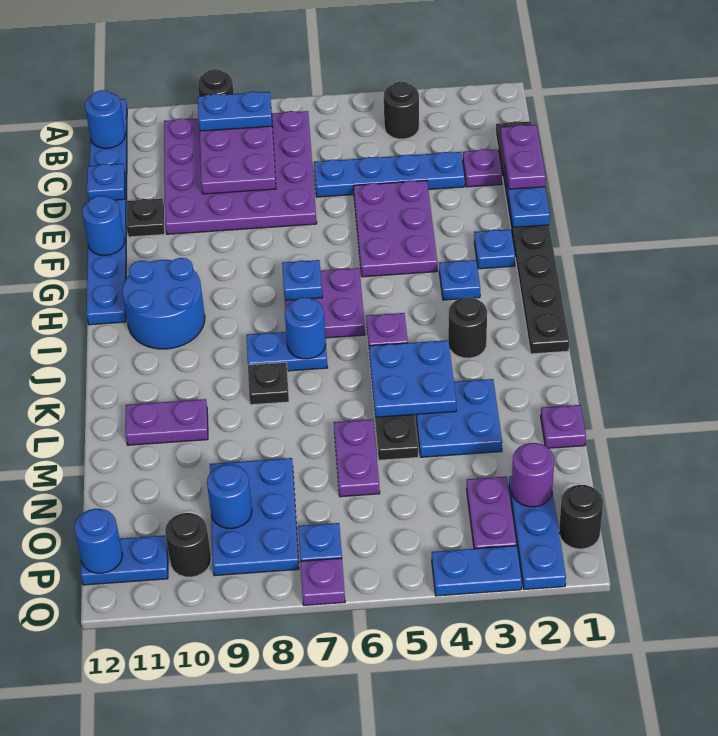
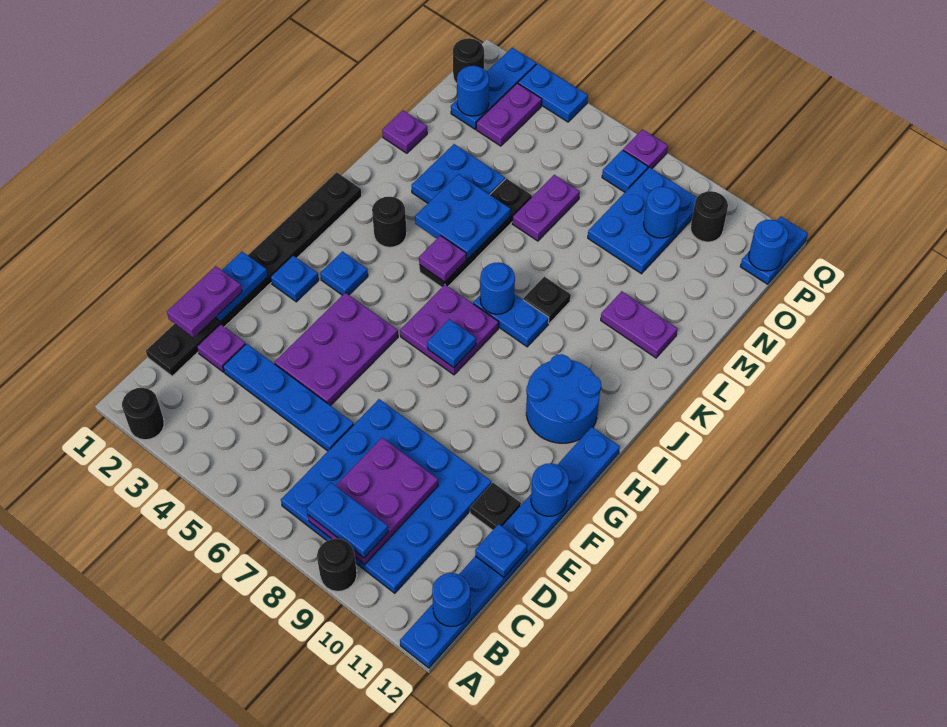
black 1x1 round brick [384,81,419,139] -> black 1x1 round brick moved to [122,388,164,440]
purple 4x4 plate [164,111,317,234] -> blue 4x4 plate [281,399,491,593]
purple 1x1 round brick [512,443,554,507] -> blue 1x1 round brick [457,66,489,116]
blue 1x2 plate [81,535,168,585] -> blue 1x2 plate turned to [740,216,808,284]

